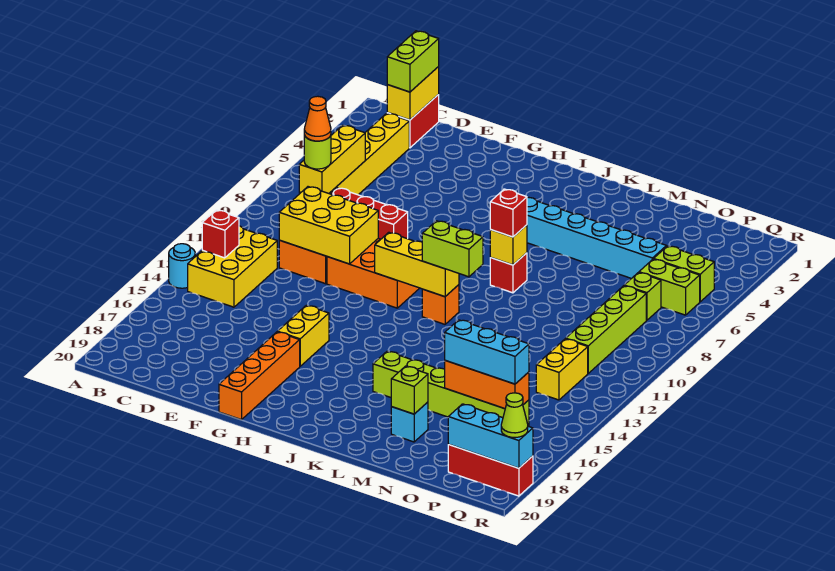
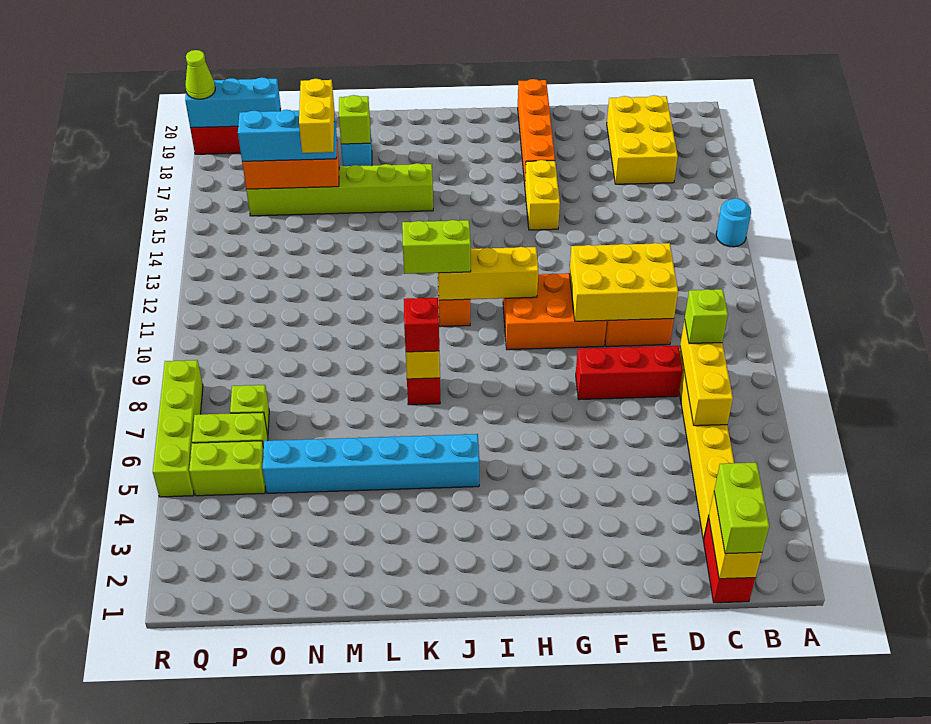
yellow 2x3 brick [188,226,277,307] -> yellow 2x3 brick moved to [607,95,678,184]
red 1x1 brick [202,210,239,258] -> none
lime 1x1 round brick [304,135,331,169] -> lime 1x1 brick [685,289,728,344]
orange 1x1 cone [304,96,331,141] -> none
lime 1x4 brick [566,286,646,373] -> lime 1x4 brick moved to [153,360,203,497]
yellow 1x2 brick [536,339,588,400] -> yellow 1x2 brick moved to [299,79,334,153]

